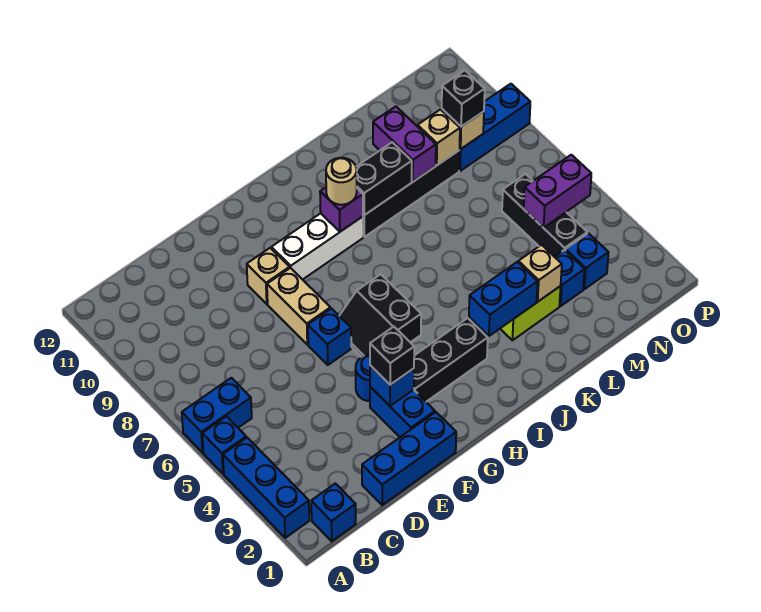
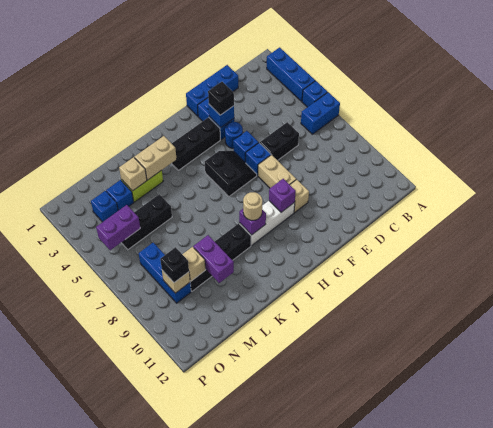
blue 1x1 brick [311,483,356,541] -> blue 1x1 brick moved to [233,131,259,163]
none -> purple 1x1 brick [269,179,296,212]
blue 1x2 brick [469,262,538,336] -> tan 1x2 brick [135,136,177,180]
black 1x2 brick [356,142,412,215] -> black 1x2 brick moved to [260,122,299,160]
black 1x3 brick [502,174,587,257] -> black 1x3 brick turned to [121,194,172,250]
blue 1x3 brick [459,84,530,171] -> blue 1x3 brick turned to [139,243,191,303]

